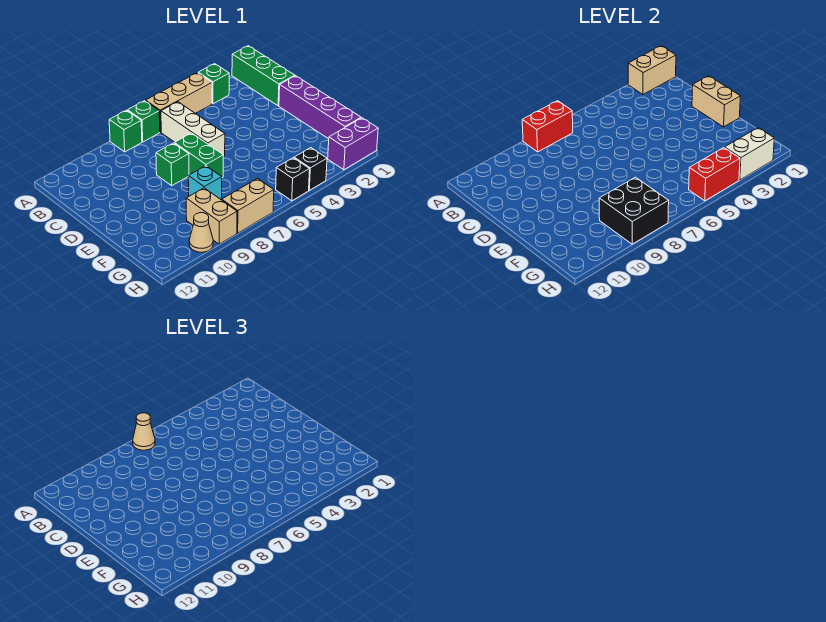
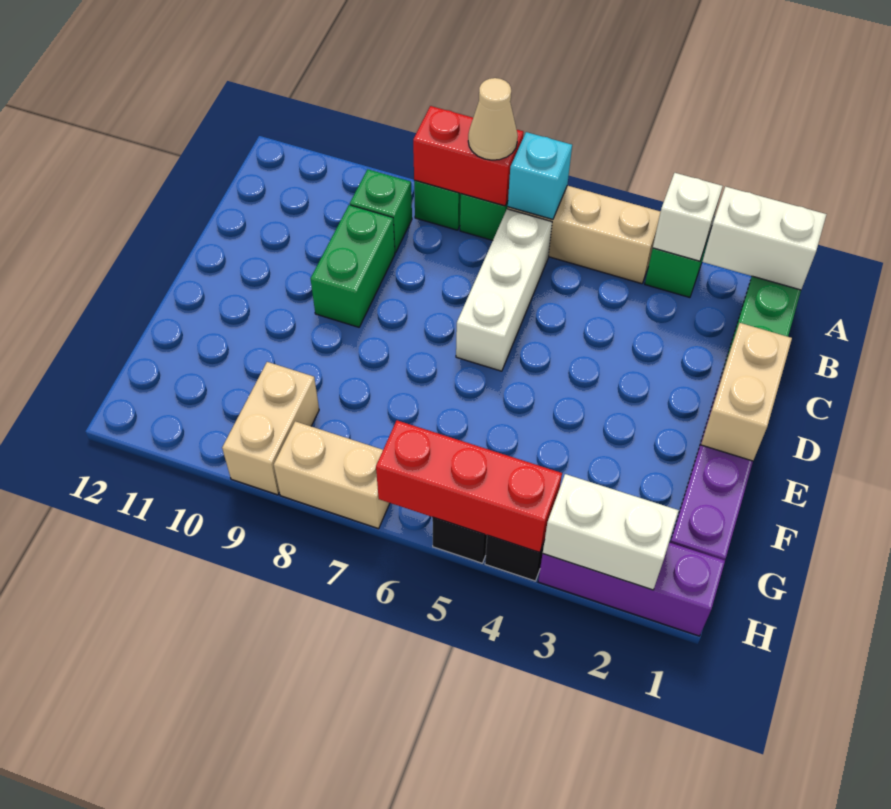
tan 1x2 brick [628,46,676,94] -> white 1x2 brick [702,187,827,290]
none -> white 1x1 brick [653,173,723,261]
green 1x2 brick [174,133,223,178] -> green 1x2 brick moved to [311,205,395,327]
green 1x1 brick [156,143,189,186] -> green 1x1 brick moved to [350,169,412,253]
cyan 1x1 brick [188,166,222,199] -> cyan 1x1 brick moved to [508,132,572,220]
black 2x2 brick [599,177,669,244] -> none
purple 1x2 brick [328,118,378,170] -> purple 1x3 brick [538,542,725,636]
red 1x2 brick [689,148,740,201] -> red 1x3 brick [376,420,562,552]
tan 1x1 cone [189,213,213,252] -> none

